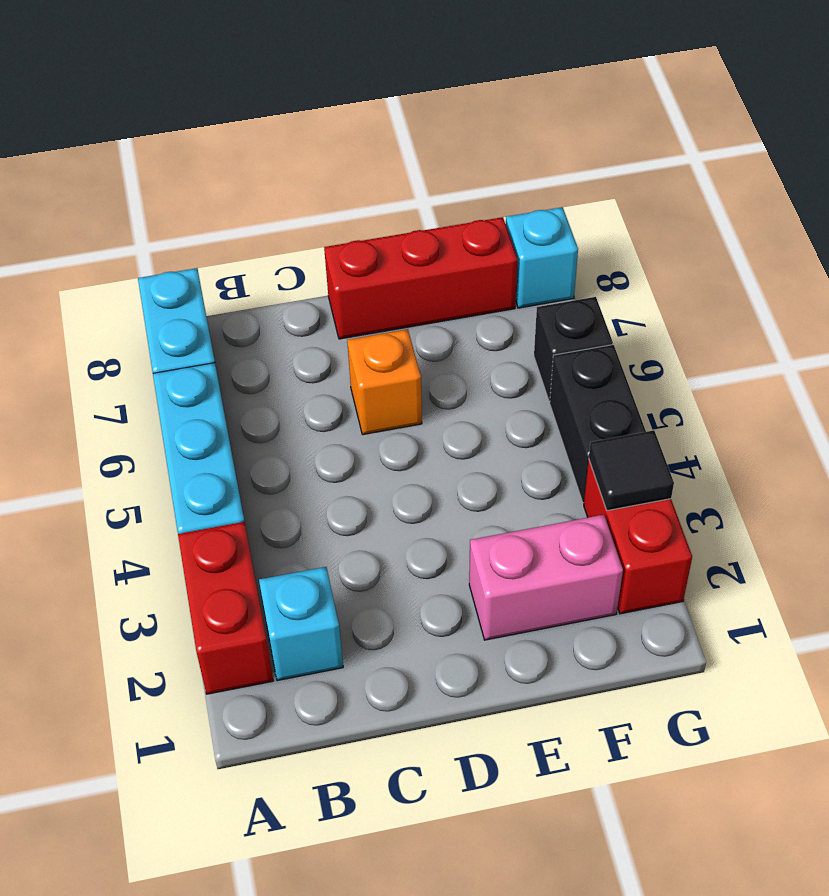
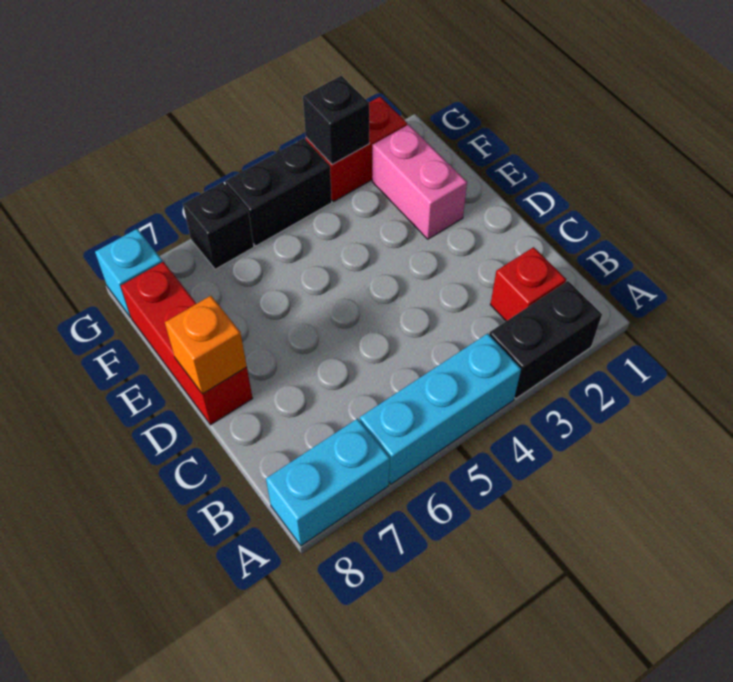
red 1x2 brick [178,522,273,694] -> black 1x2 brick [489,281,602,399]
cyan 1x1 brick [259,567,343,681] -> red 1x1 brick [490,247,566,321]
orange 1x1 brick [347,329,422,435] -> orange 1x1 brick moved to [165,296,247,394]
black 1x1 tile [589,430,674,511] -> black 1x1 brick [303,76,369,165]

